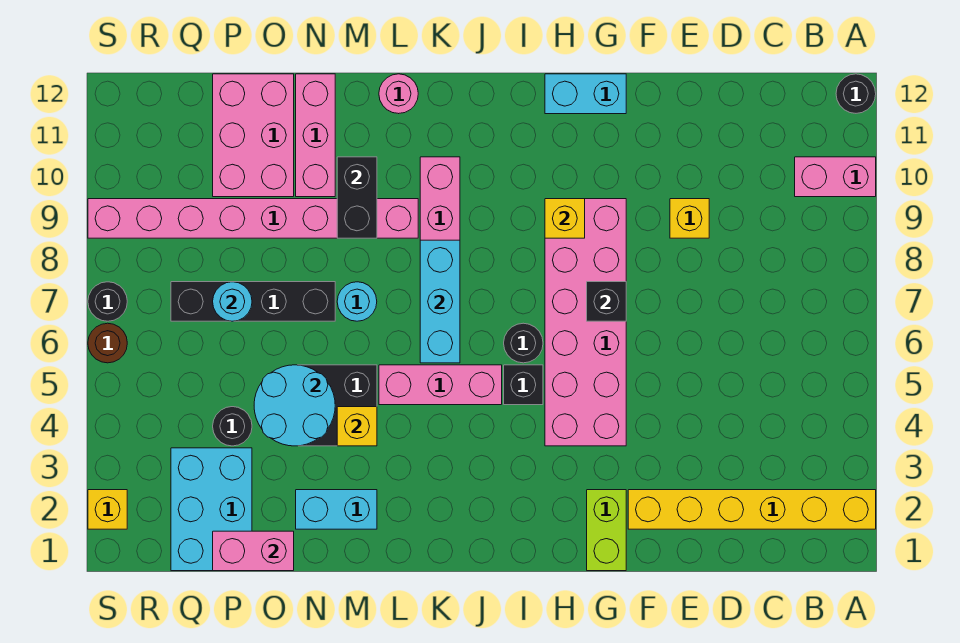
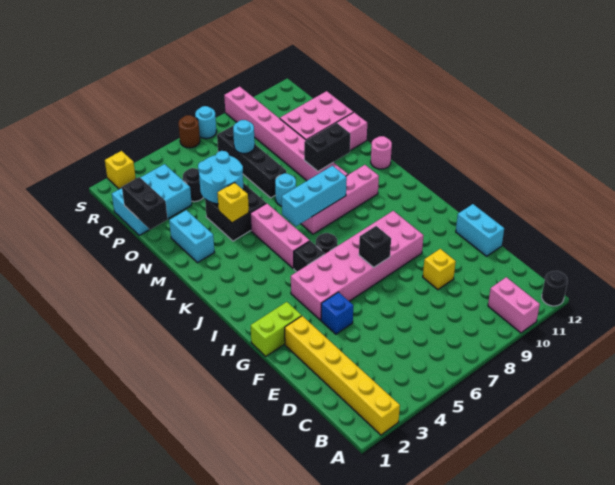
none -> blue 1x1 brick [321,292,353,334]
cyan 1x2 brick [545,74,626,114] -> cyan 1x2 brick moved to [456,204,504,256]
yellow 1x1 brick [545,199,585,238] -> none
pink 1x2 brick [213,531,294,571] -> black 1x2 brick [122,177,168,230]
black 1x1 round brick [88,282,127,321] -> cyan 1x1 round brick [195,106,216,139]

